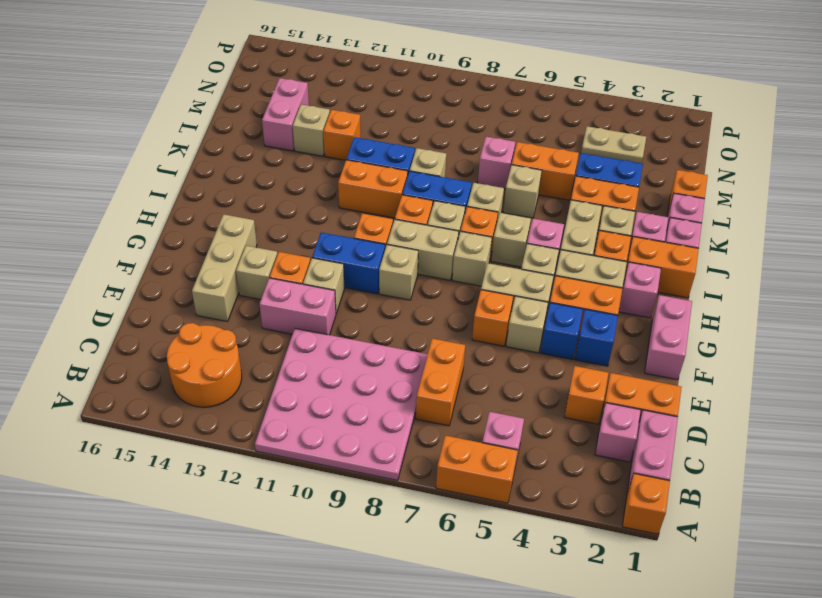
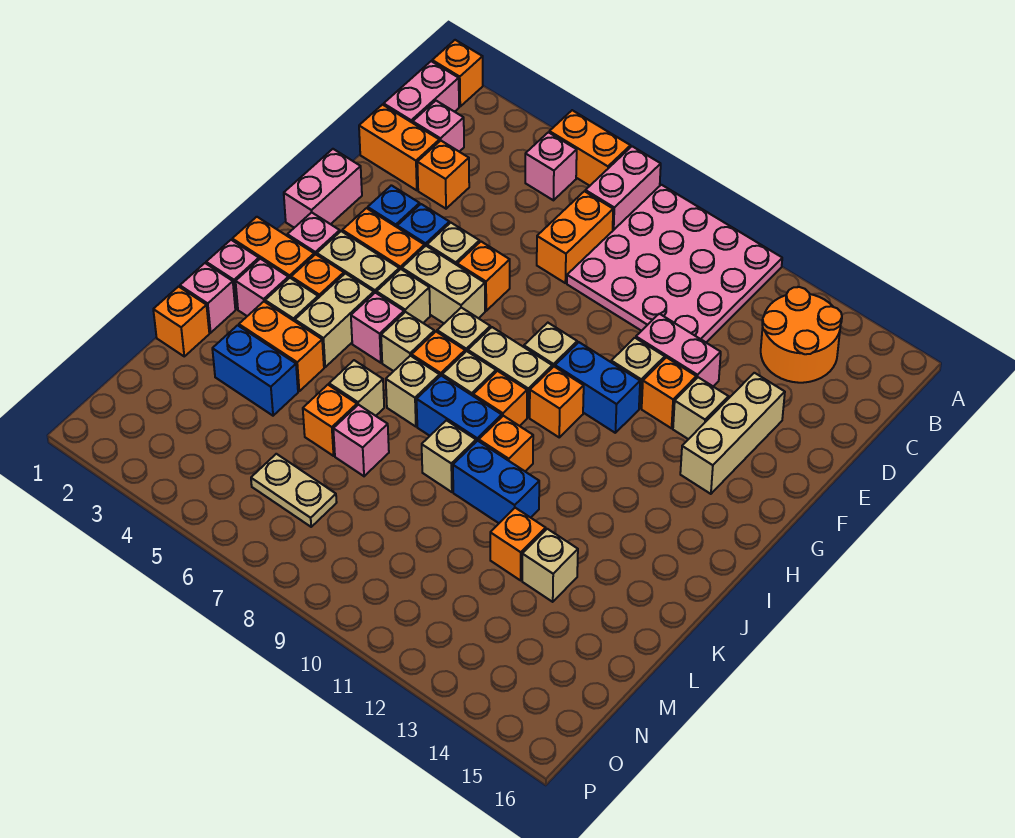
orange 1x2 brick [338,160,408,218] -> orange 1x1 brick [479,416,533,471]
orange 1x2 brick [512,142,579,200] -> orange 1x1 brick [303,385,357,456]
pink 1x2 brick [262,78,309,151] -> pink 1x2 brick moved to [585,146,661,230]
tan 1x2 plate [581,126,646,163] -> tan 1x2 plate moved to [251,454,337,527]

